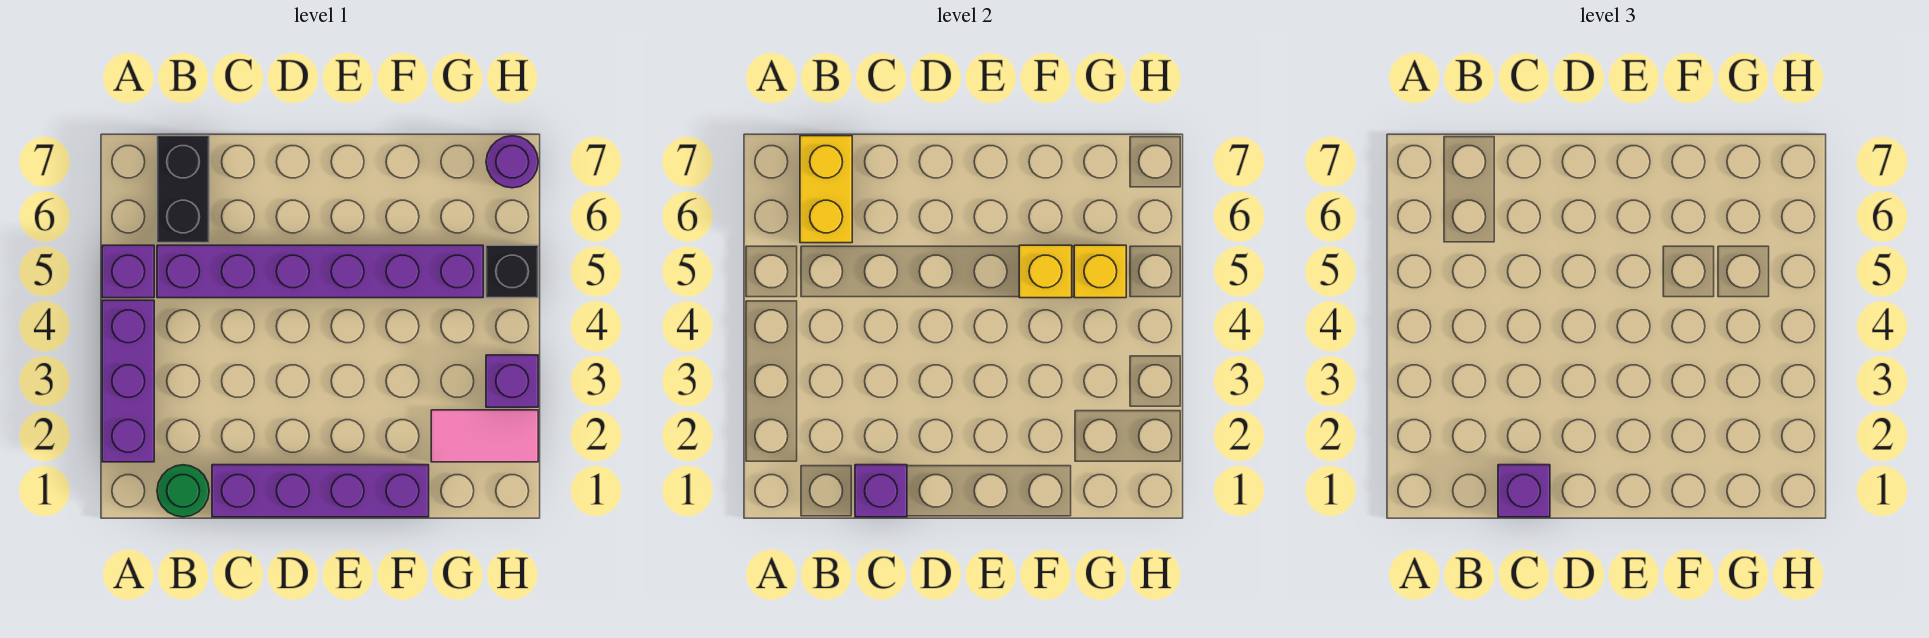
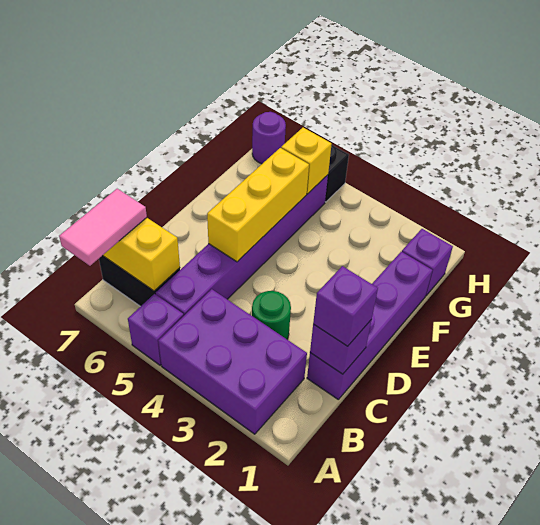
purple 1x3 brick [102,300,154,462] -> purple 2x3 brick [158,289,307,434]
green 1x1 round brick [157,465,209,517] -> green 1x1 round brick moved to [252,291,291,339]
yellow 1x1 brick [1019,245,1072,298] -> yellow 1x3 brick [207,148,309,262]
pink 1x2 tile [431,410,538,462] -> pink 1x2 tile moved to [59,189,147,266]
purple 1x1 brick [486,355,538,407] -> purple 1x1 brick moved to [402,229,453,296]

